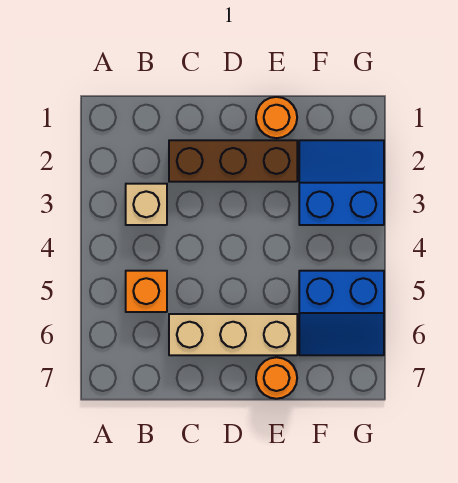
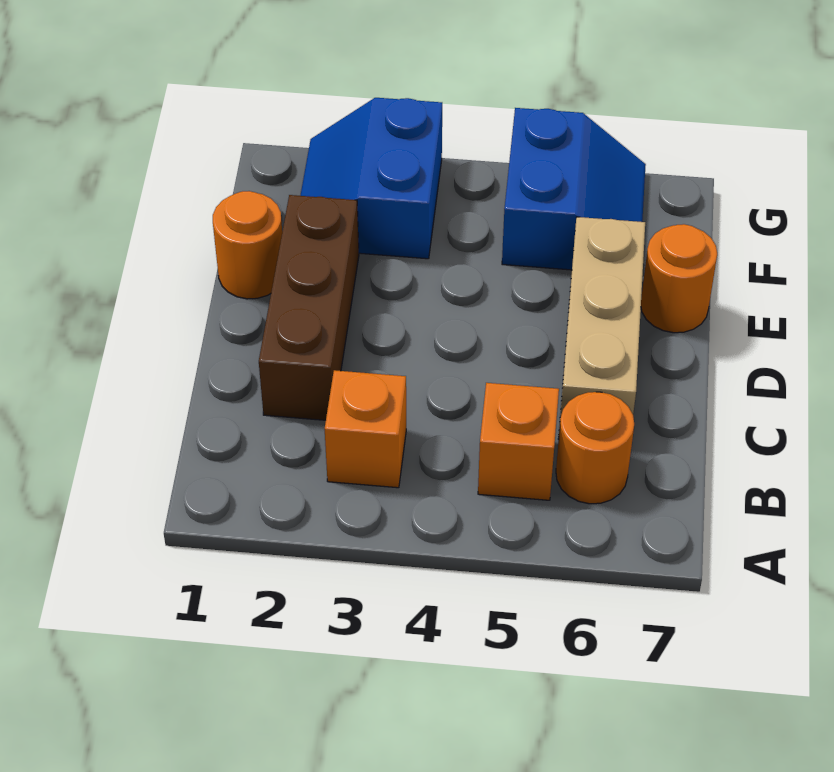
tan 1x1 brick [126,184,167,225] -> orange 1x1 brick [325,370,406,488]
none -> orange 1x1 round brick [556,392,634,504]

